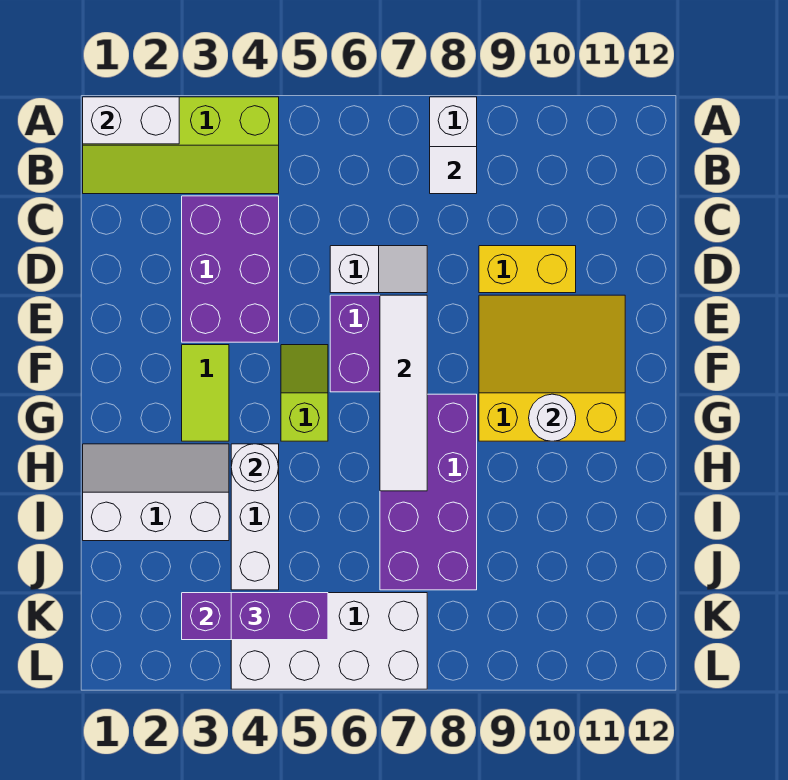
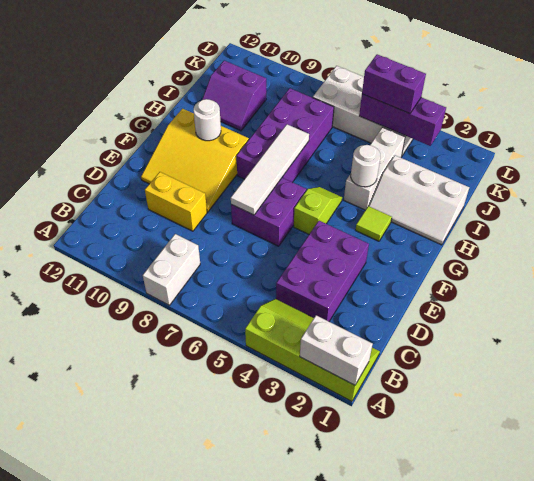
white 1x1 tile [430,147,477,194] -> none
white 1x2 slope [330,246,427,293] -> none
lime 1x2 tile [182,345,229,441] -> lime 1x1 tile [356,206,392,241]
lime 1x2 slope [281,345,328,441] -> lime 1x2 slope turned to [294,187,342,234]
none -> purple 2x2 slope [202,61,266,131]

